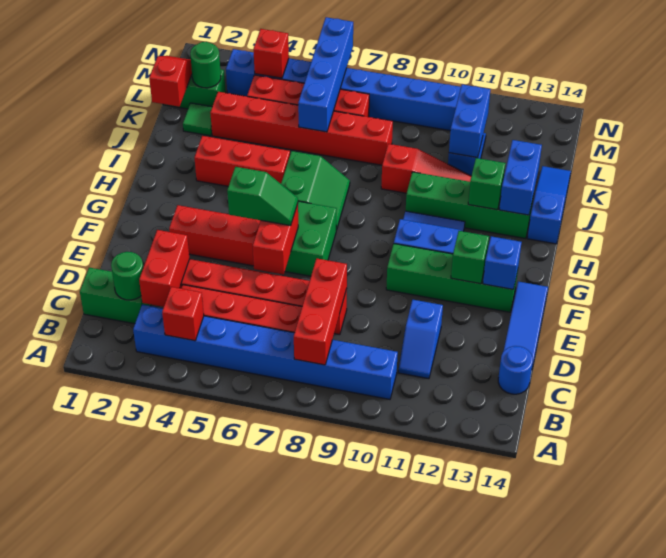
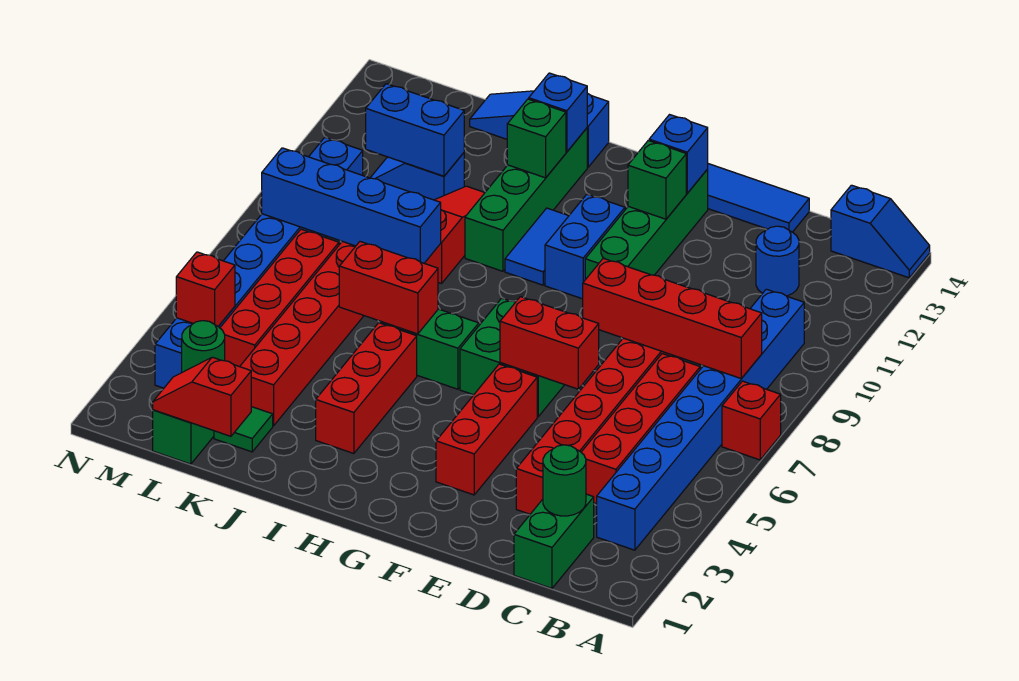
red 1x1 brick [162,287,204,341] -> red 1x1 brick moved to [722,381,781,460]
red 1x3 brick [294,259,347,365] -> red 1x4 brick [583,258,762,379]
red 1x2 brick [139,230,189,307] -> red 1x2 brick moved to [339,242,438,334]
blue 1x2 slope [398,300,443,379] -> blue 1x2 slope moved to [831,185,930,278]
blue 1x1 round brick [498,346,533,394] -> blue 1x1 round brick moved to [756,226,799,296]
green 1x2 slope [227,167,298,226] -> none
blue 1x2 brick [499,140,542,215] -> blue 1x1 brick [529,73,587,152]
blue 1x4 brick [298,17,353,132] -> blue 1x4 brick moved to [262,148,441,263]

